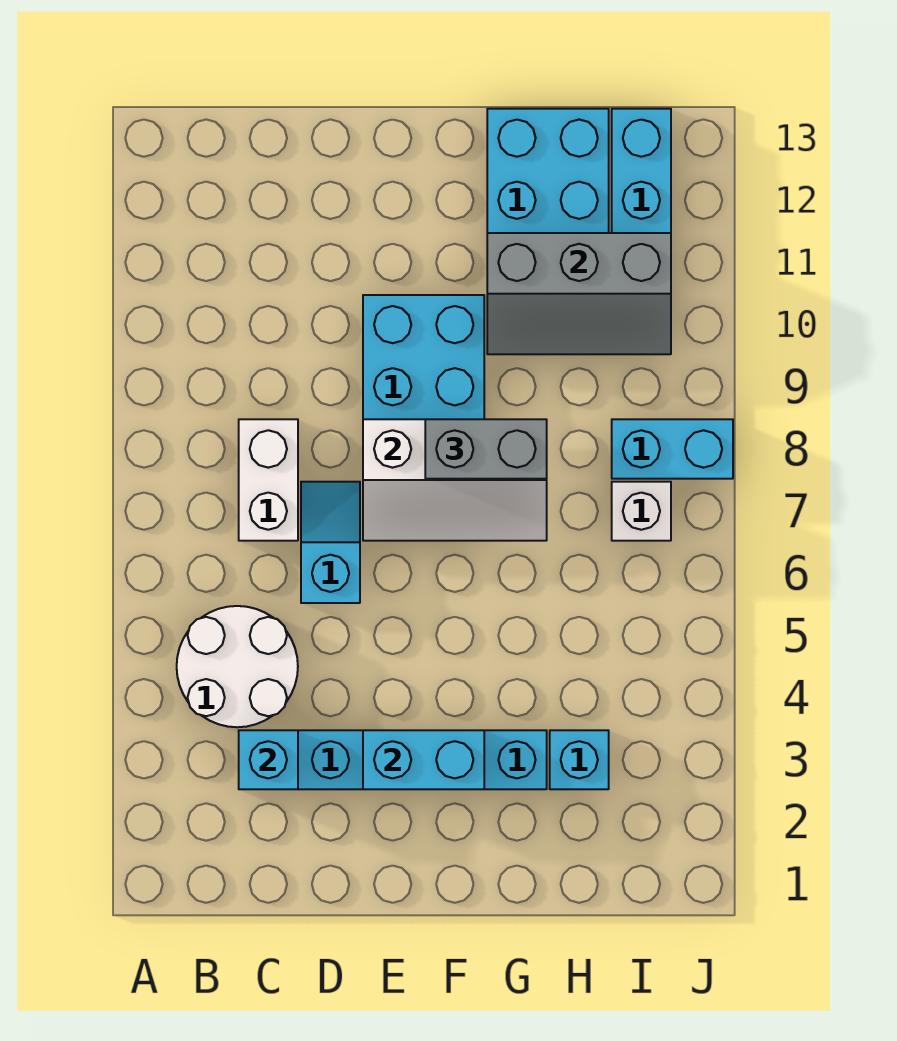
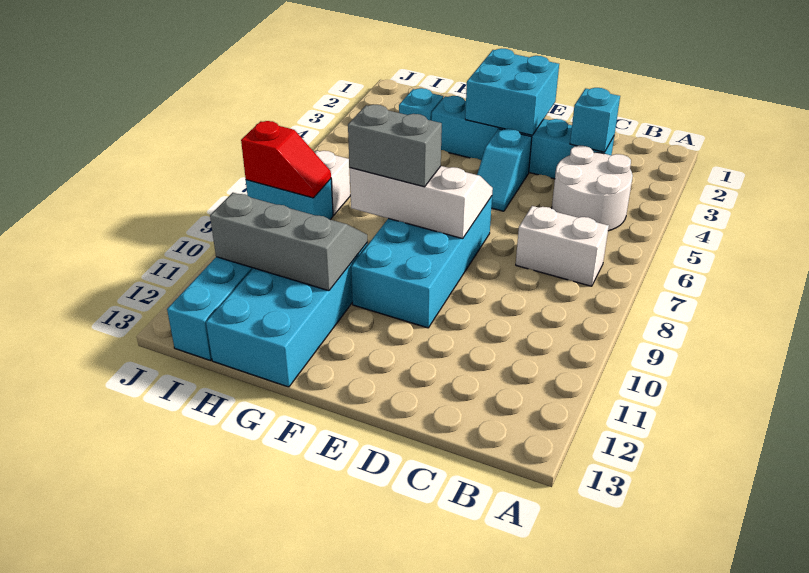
white 1x2 brick [239,419,298,541] -> white 1x2 brick turned to [516,206,609,286]
cyan 1x2 slope [301,482,360,603] -> cyan 1x2 slope moved to [477,129,532,211]
cyan 1x2 brick [363,730,484,789] -> cyan 2x2 brick [465,49,559,135]
none -> red 1x2 slope [241,121,331,198]

